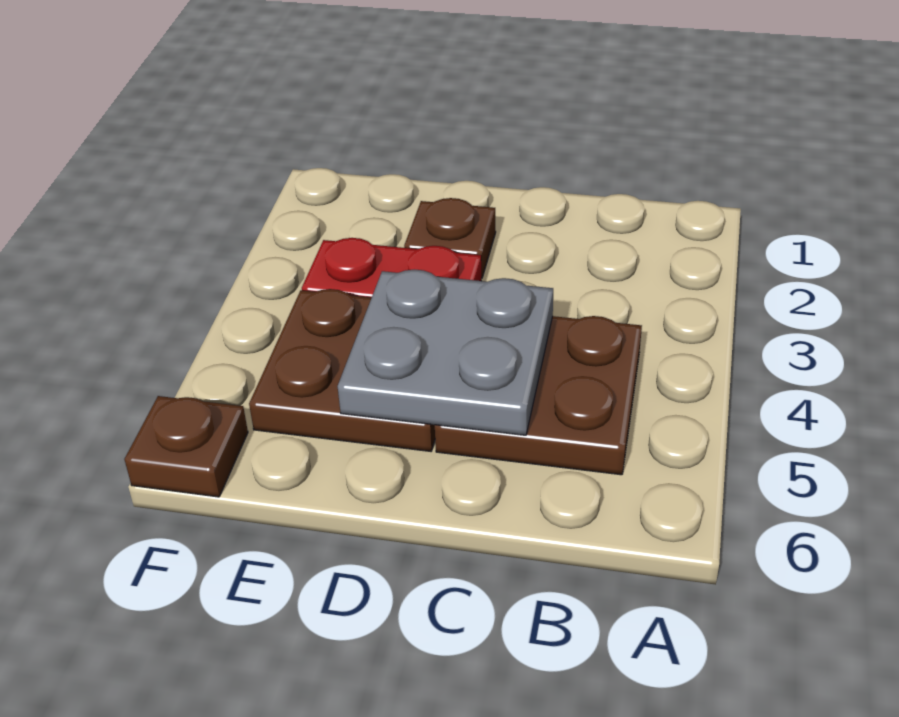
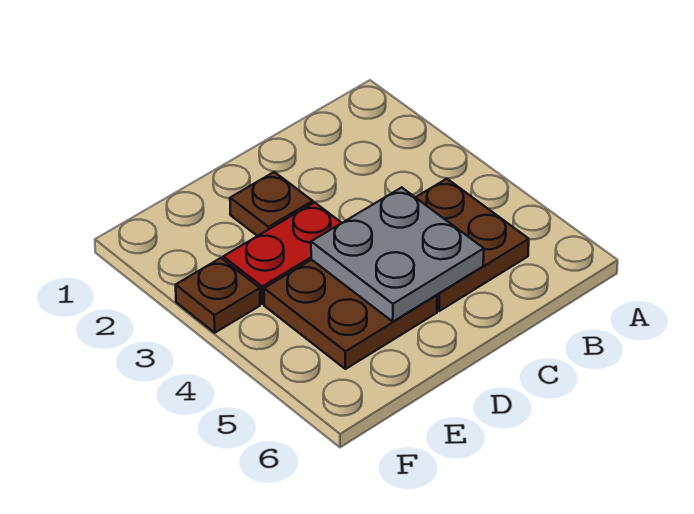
brown 1x1 plate [124,396,248,497] -> brown 1x1 plate moved to [176,258,260,333]

